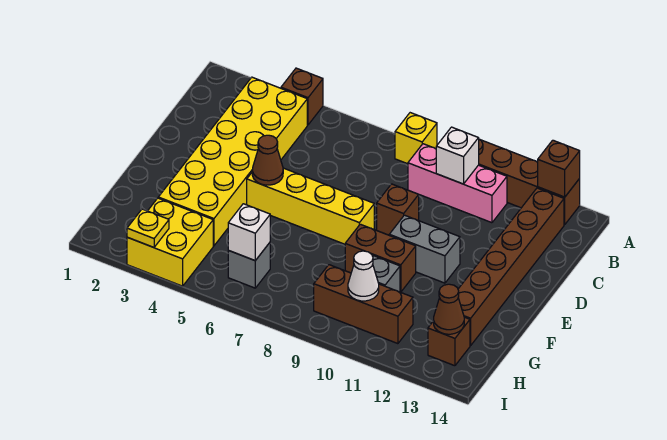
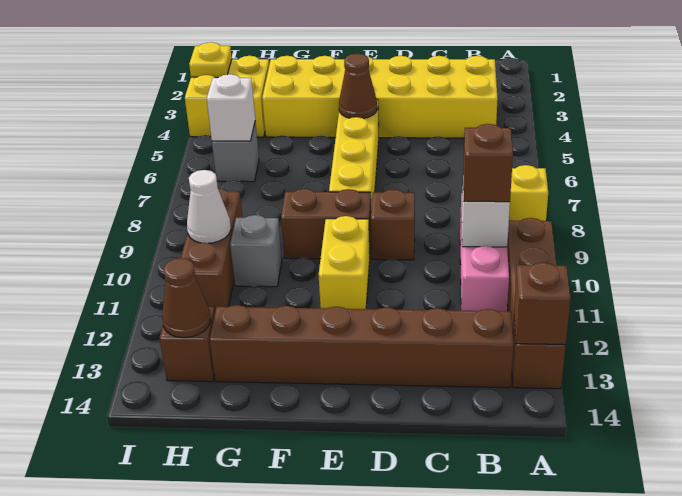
brown 1x1 brick [281,68,323,125] -> brown 1x1 brick moved to [463,124,513,202]
grey 1x2 brick [389,215,460,283] -> yellow 1x2 brick [319,216,370,309]
brown 1x2 brick [345,224,416,292] -> brown 1x2 brick turned to [281,189,371,259]

